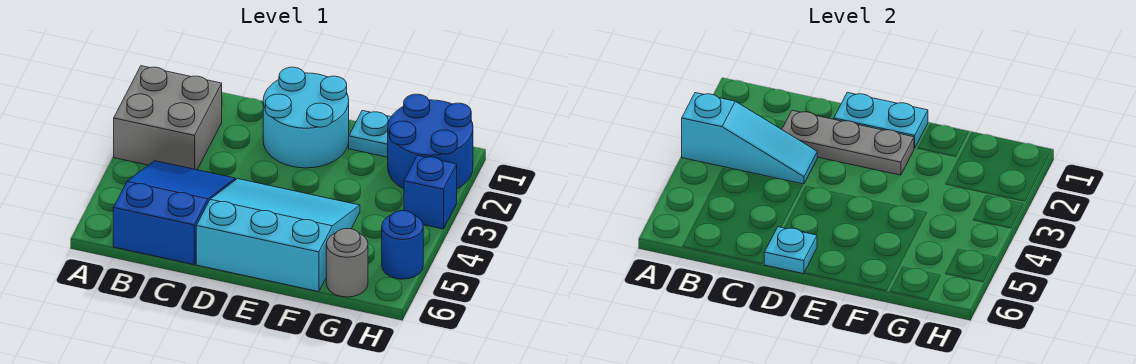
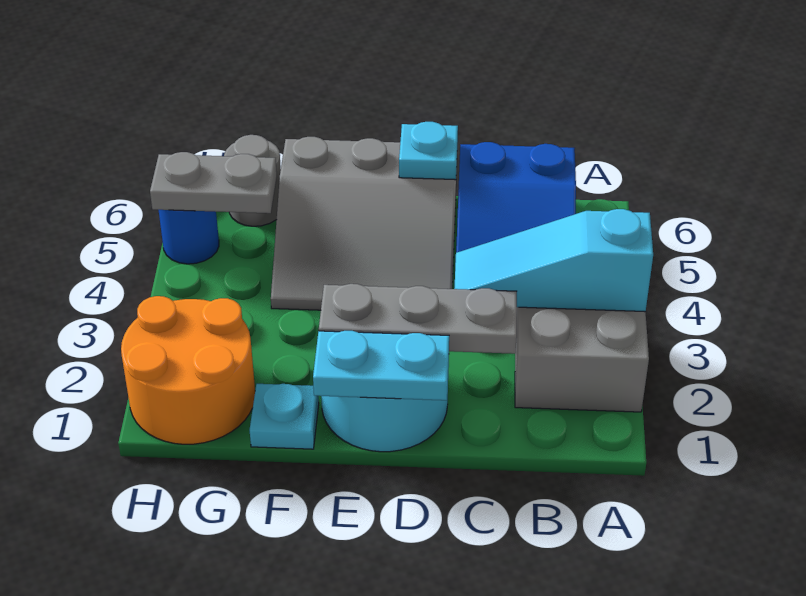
cyan 3x3 slope [196,179,360,292] -> grey 3x3 slope [271,137,457,310]
blue 2x2 round brick [388,94,473,189] -> orange 2x2 round brick [121,296,255,444]
none -> grey 1x2 plate [150,152,277,213]
blue 1x1 brick [404,156,457,229] -> none

